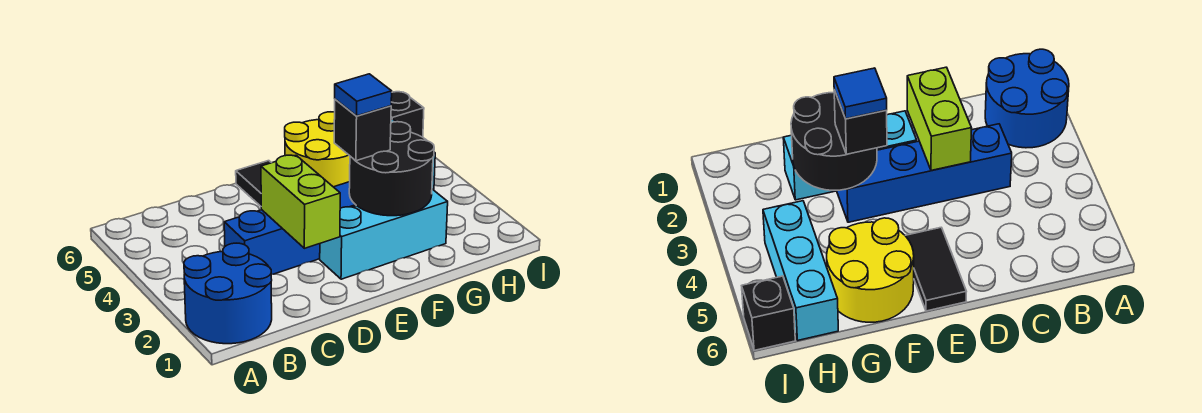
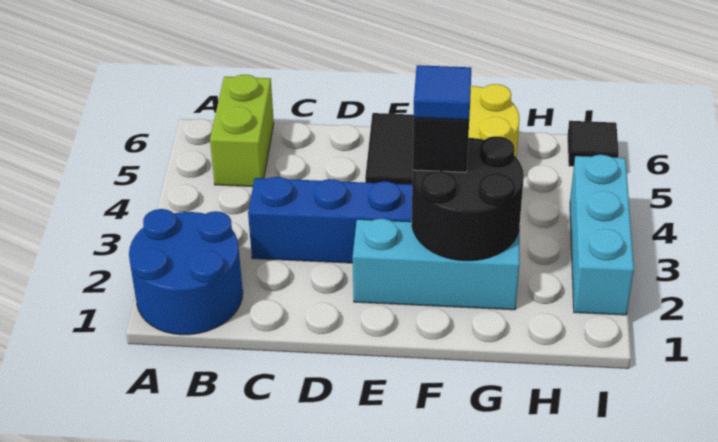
lime 1x2 brick [261,155,340,248] -> lime 1x2 brick moved to [210,75,274,187]
cyan 1x3 brick [763,201,838,340] -> cyan 1x3 brick moved to [570,155,634,315]
black 1x1 brick [391,92,424,137] -> black 1x1 tile [568,121,619,166]

